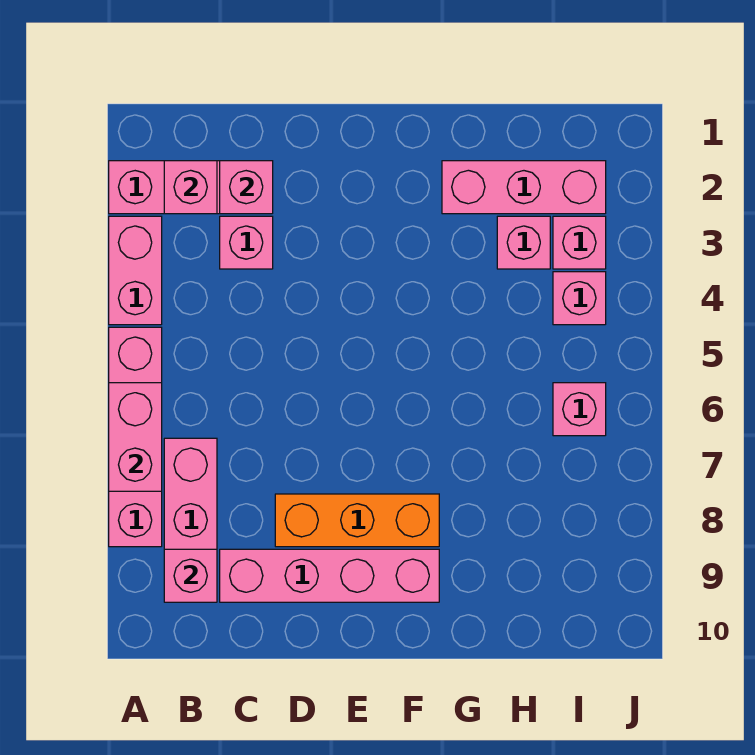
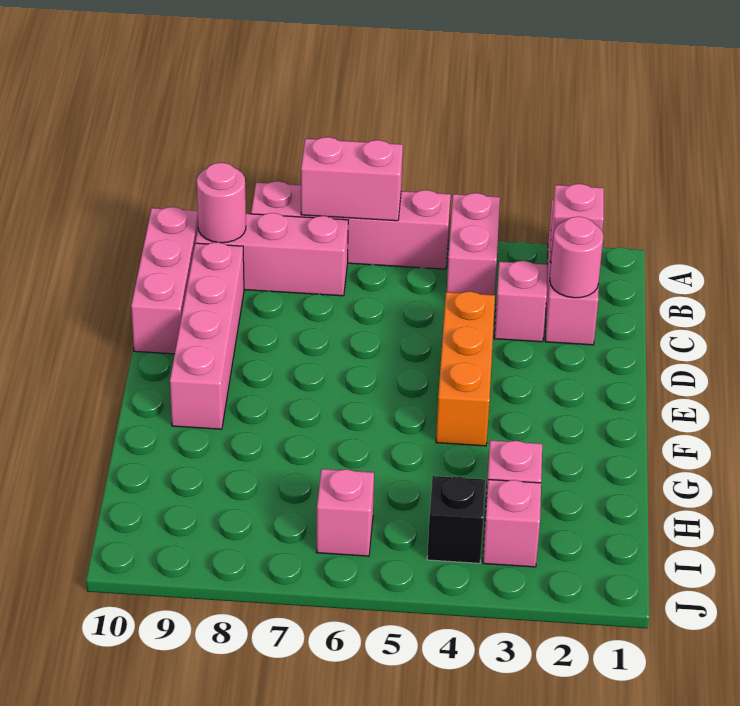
pink 1x2 brick [109,216,162,325] -> pink 1x2 brick turned to [447,193,500,295]
pink 1x1 brick [164,549,217,602] -> pink 1x1 round brick [197,163,246,243]
pink 1x1 brick [220,161,273,214] -> pink 1x1 round brick [550,217,604,298]
orange 1x3 brick [275,494,439,547] -> orange 1x3 brick moved to [436,291,495,446]
pink 1x3 brick [442,161,606,214] -> pink 1x3 brick moved to [131,207,198,354]
pink 1x1 brick [553,272,606,325] -> black 1x1 brick [427,476,485,563]

